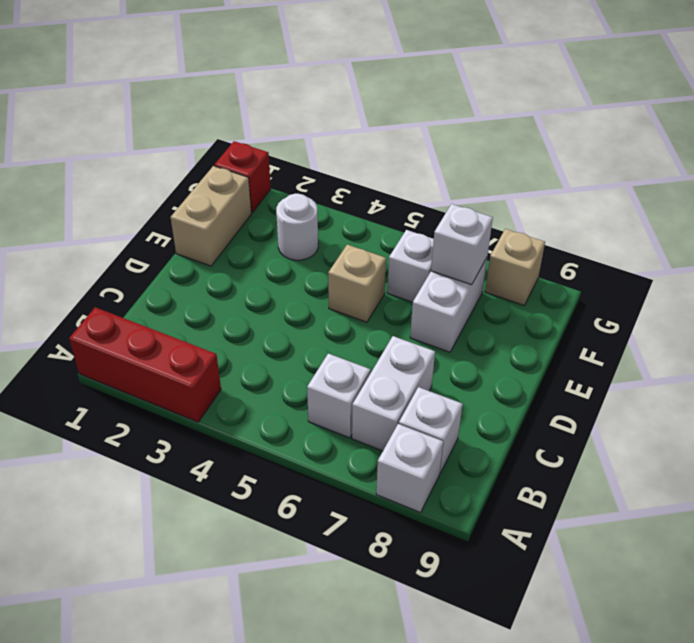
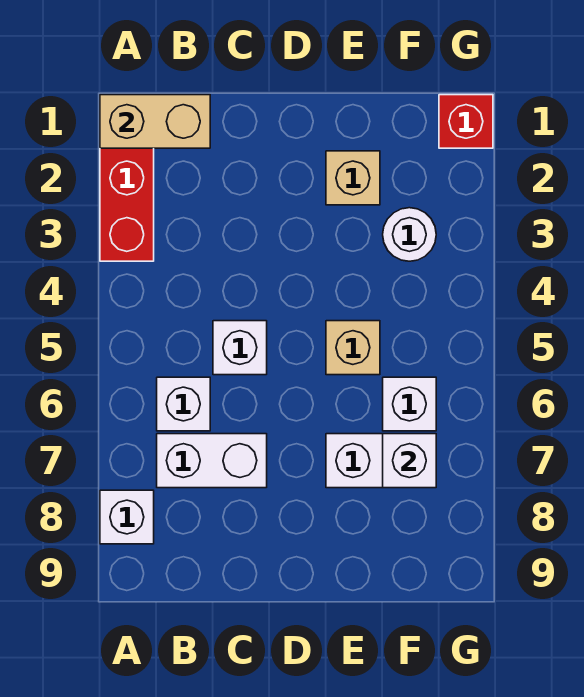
white 1x1 brick [399,387,462,473] -> white 1x1 brick moved to [213,321,267,375]
tan 1x2 brick [170,166,251,266] -> tan 1x2 brick moved to [100,95,210,148]
tan 1x1 brick [485,229,545,305] -> tan 1x1 brick moved to [326,151,380,205]

